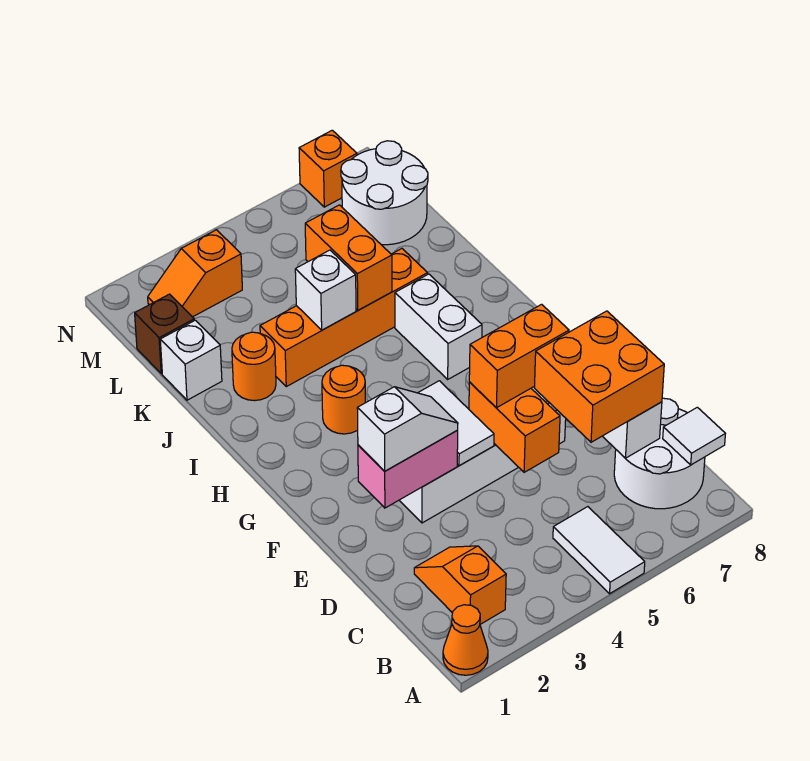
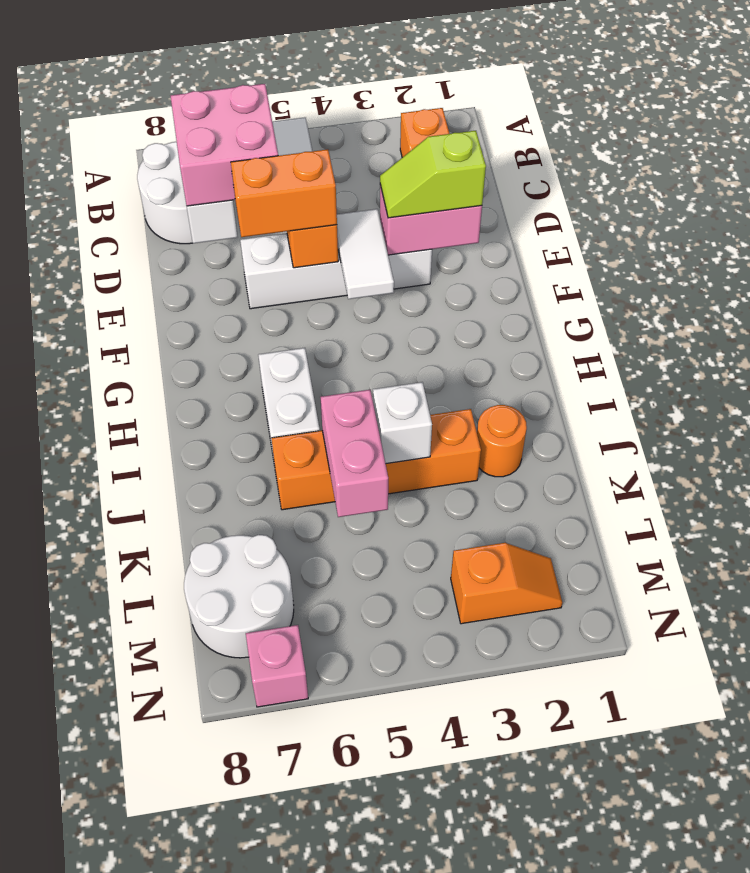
orange 1x1 cone [443,605,488,675] -> none
white 1x1 tile [663,407,725,465] -> none
orange 2x2 brick [534,311,664,442] -> pink 2x2 brick [171,84,278,206]
white 1x2 slope [357,387,458,471] -> lime 1x2 slope [380,131,486,218]
orange 1x1 round brick [322,365,366,434] -> none
orange 1x2 brick [305,205,392,310] -> pink 1x2 brick [321,390,388,517]
white 1x1 brick [160,320,222,400] -> none
brown 1x1 brick [135,294,194,374] -> none
orange 1x1 brick [299,130,357,207] -> pink 1x1 brick [246,625,308,707]

